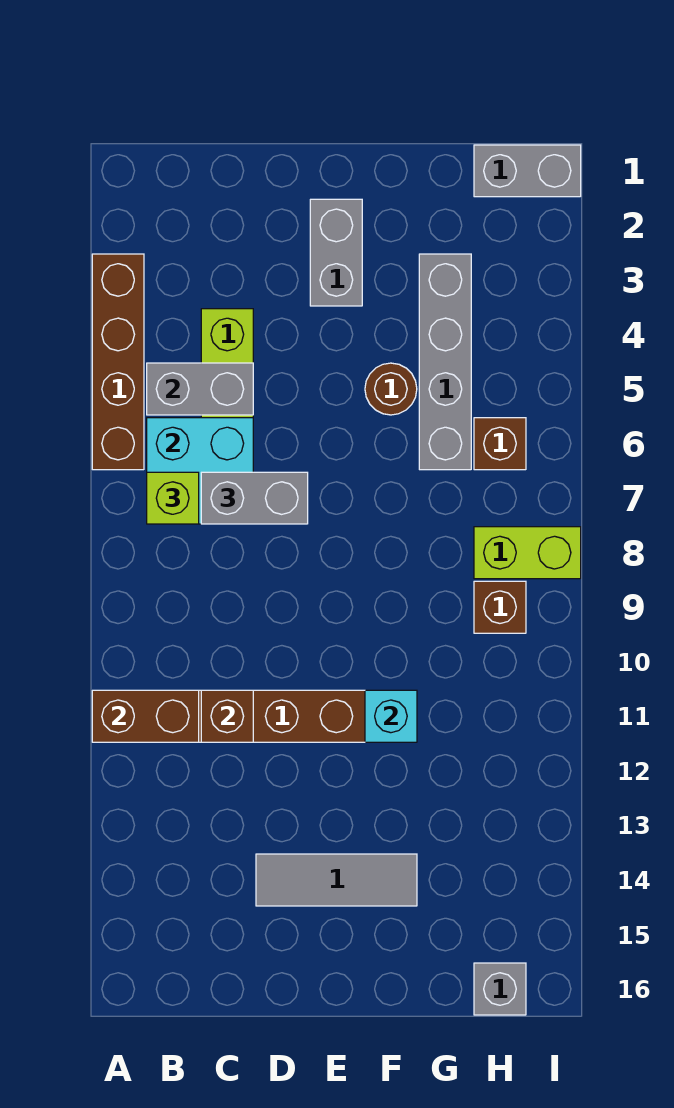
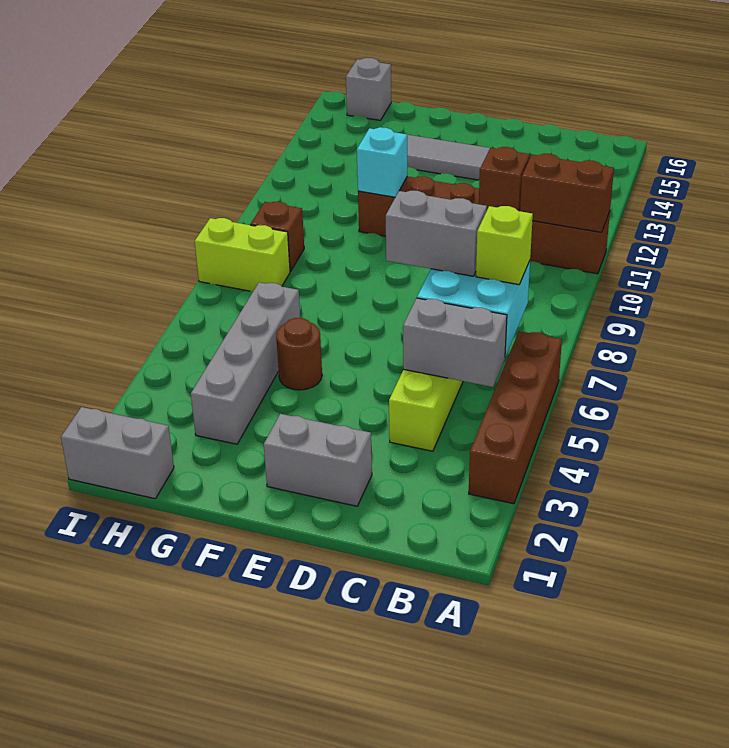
grey 1x2 brick [310,199,362,306] -> grey 1x2 brick turned to [264,414,372,506]
brown 1x1 brick [474,418,526,470] -> none

